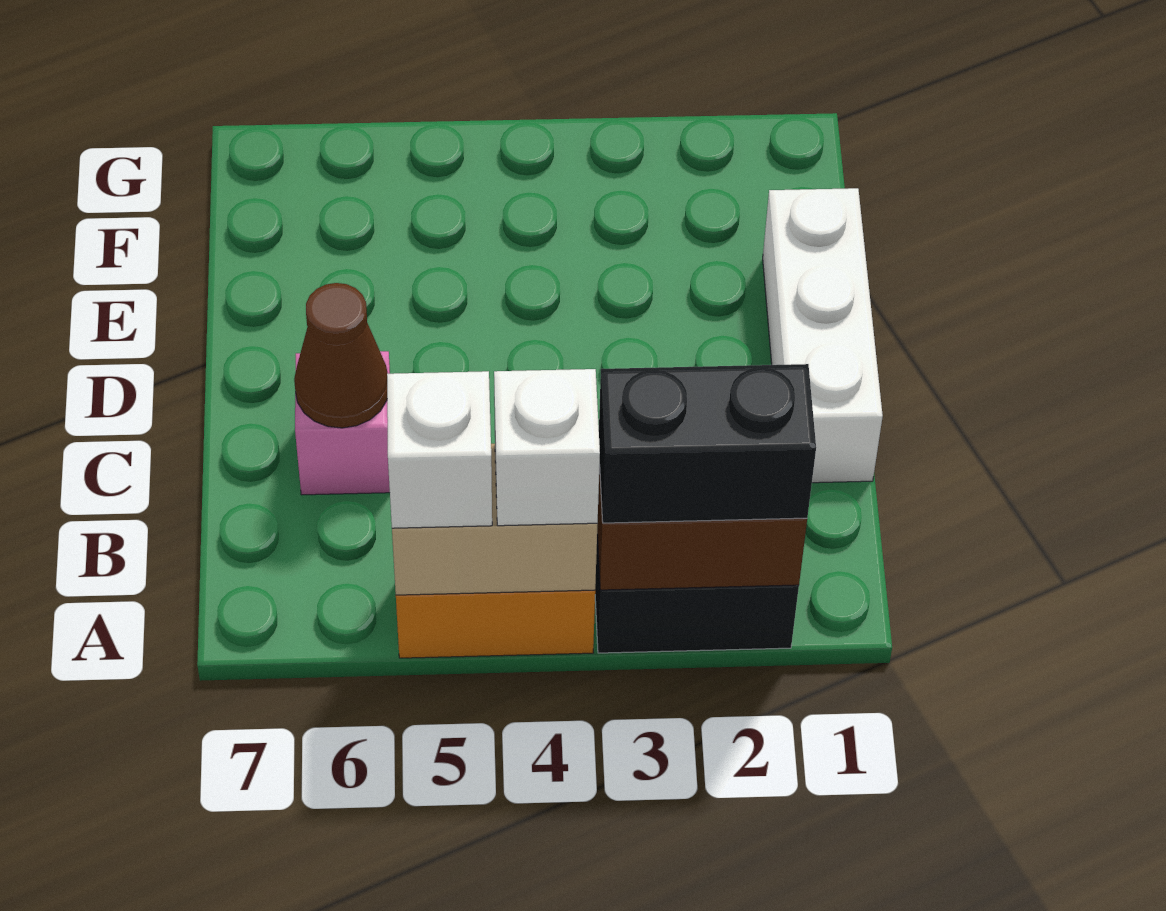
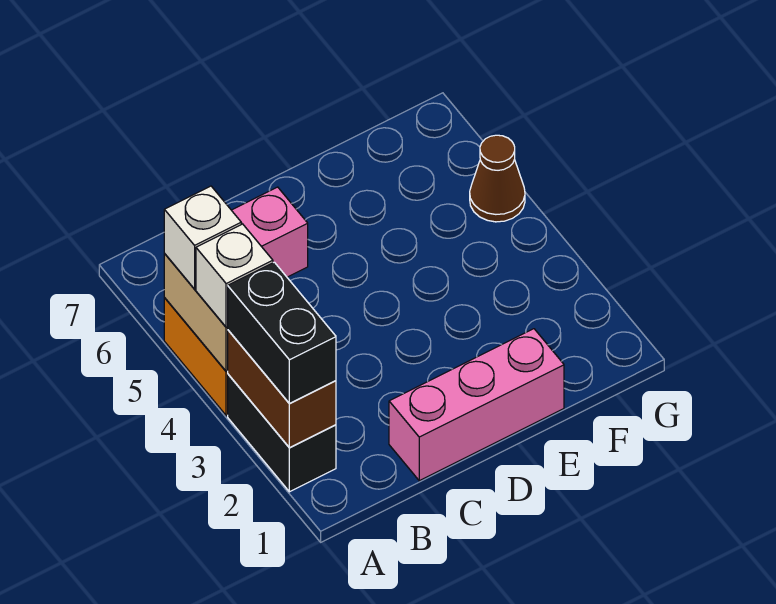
white 1x3 brick [763,188,883,483] -> pink 1x3 brick [389,329,564,481]
brown 1x1 cone [294,283,388,428] -> brown 1x1 cone moved to [470,135,525,222]

